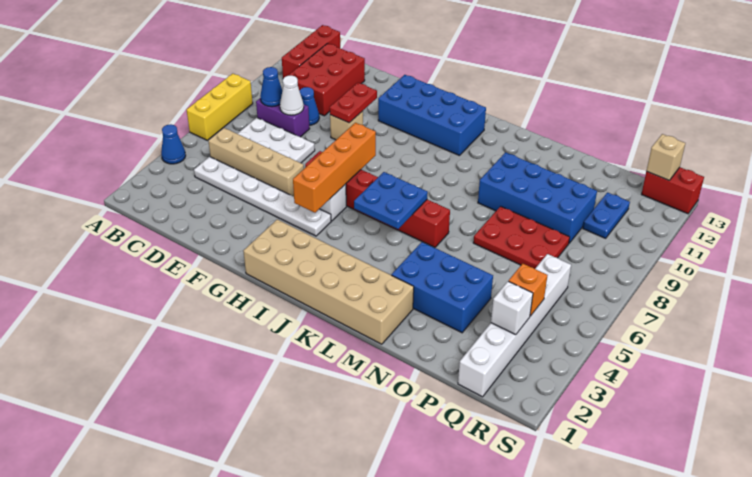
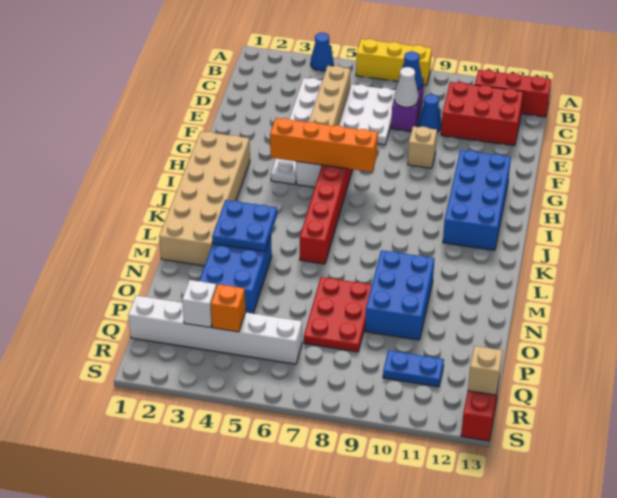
red 1x2 plate [330,83,377,123] -> none
blue 2x2 plate [354,172,428,229] -> blue 2x2 plate moved to [212,200,277,252]
blue 2x4 brick [478,152,597,243] -> blue 2x3 brick [365,250,435,340]

